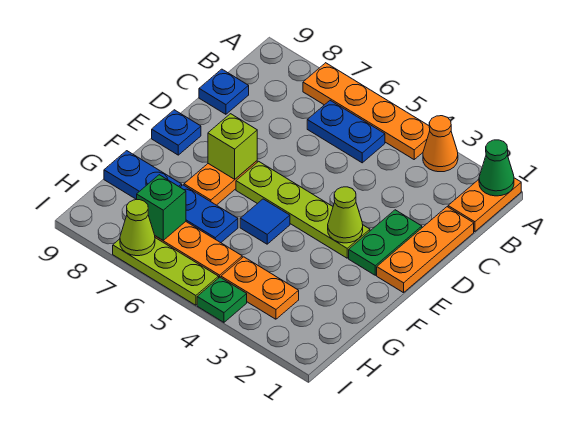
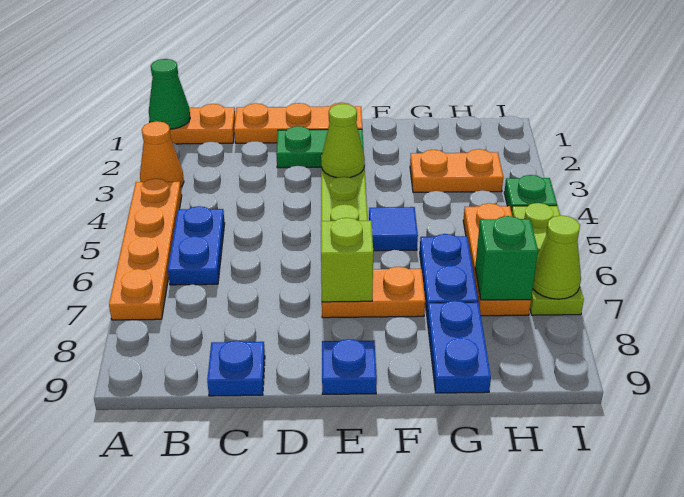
orange 1x2 plate [221,257,299,319] -> orange 1x2 plate turned to [410,149,503,192]

